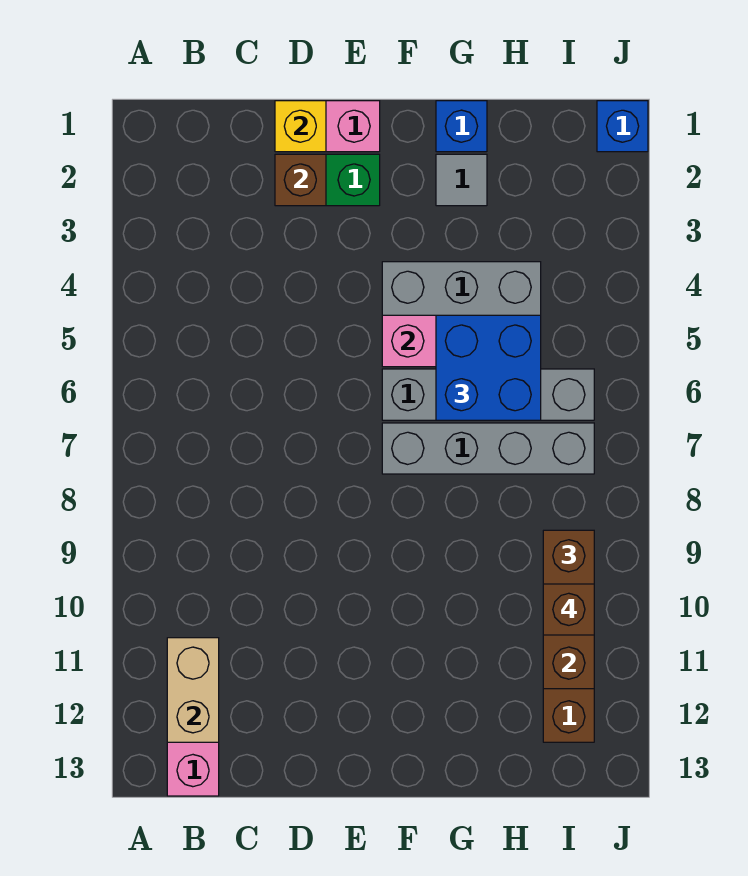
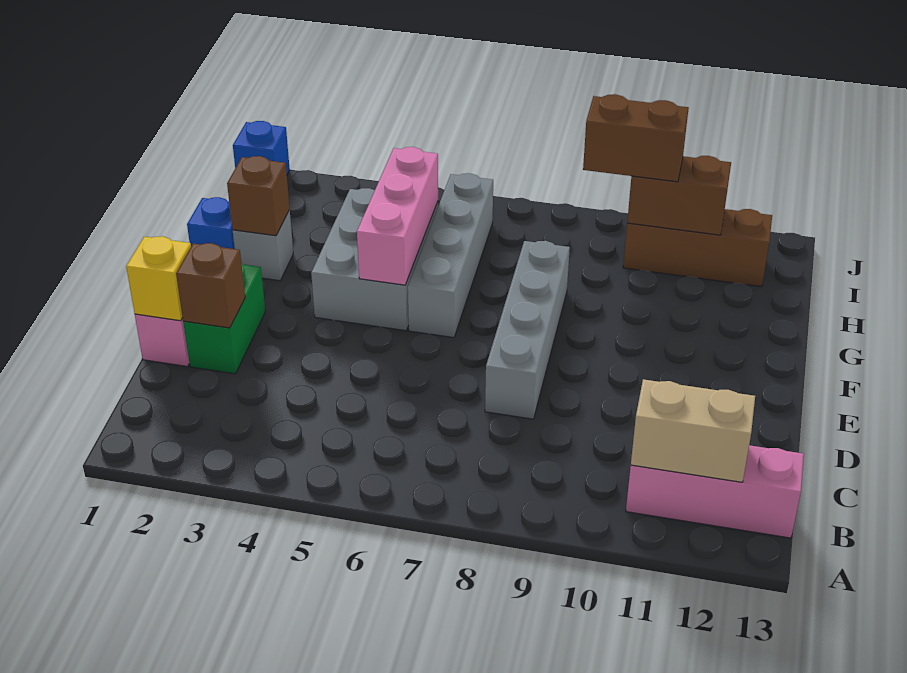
grey 1x4 brick [382,423,594,474] -> grey 1x4 brick moved to [485,241,570,419]
grey 1x1 tile [436,154,487,206] -> grey 1x1 brick [233,210,293,281]
blue 2x2 brick [436,315,541,420] -> none
brown 1x1 brick [543,584,594,635] -> brown 1x1 brick moved to [227,156,290,236]

